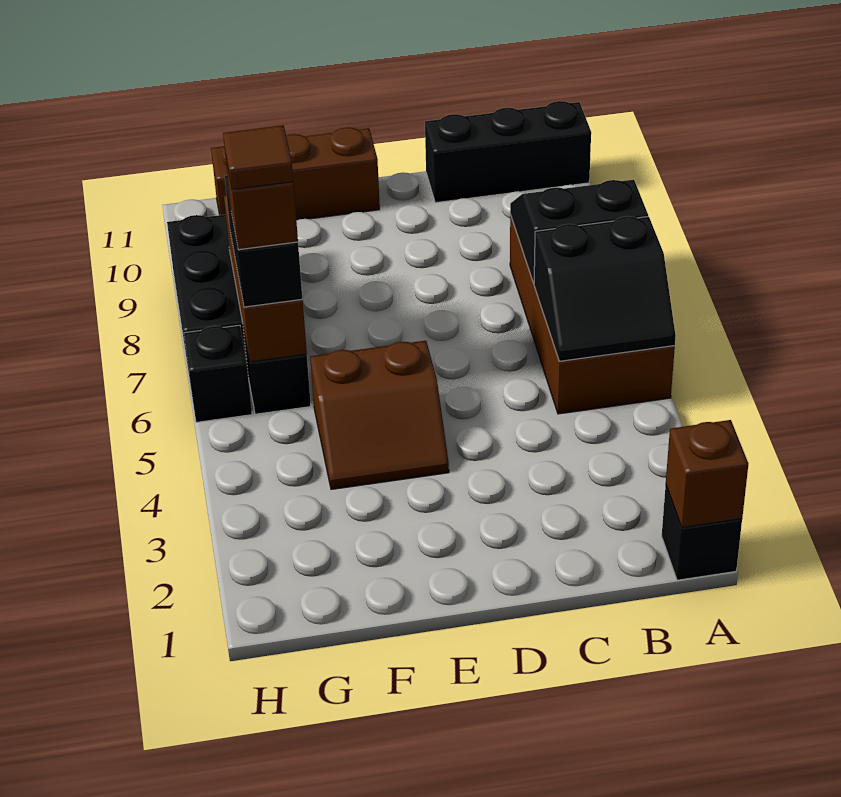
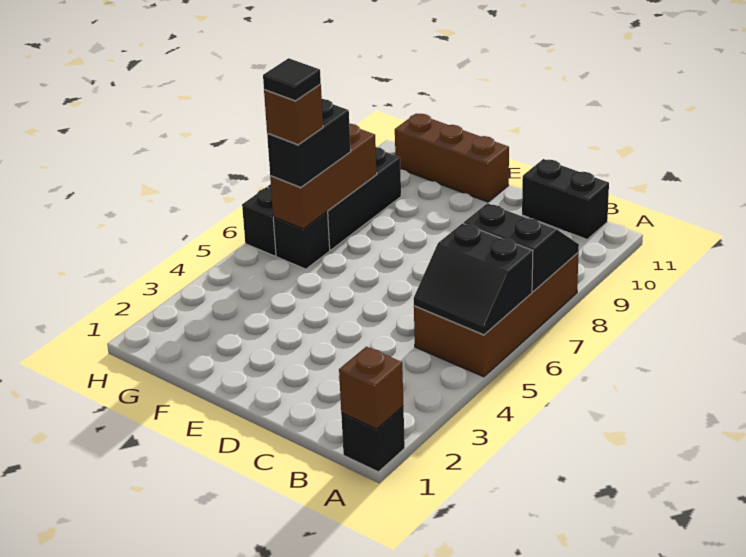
black 1x3 brick [425,101,591,203] -> black 1x2 brick [522,159,609,239]
brown 2x2 slope [310,341,449,489] -> none
brown 1x1 tile [223,125,293,190] -> black 1x1 tile [263,58,321,101]

